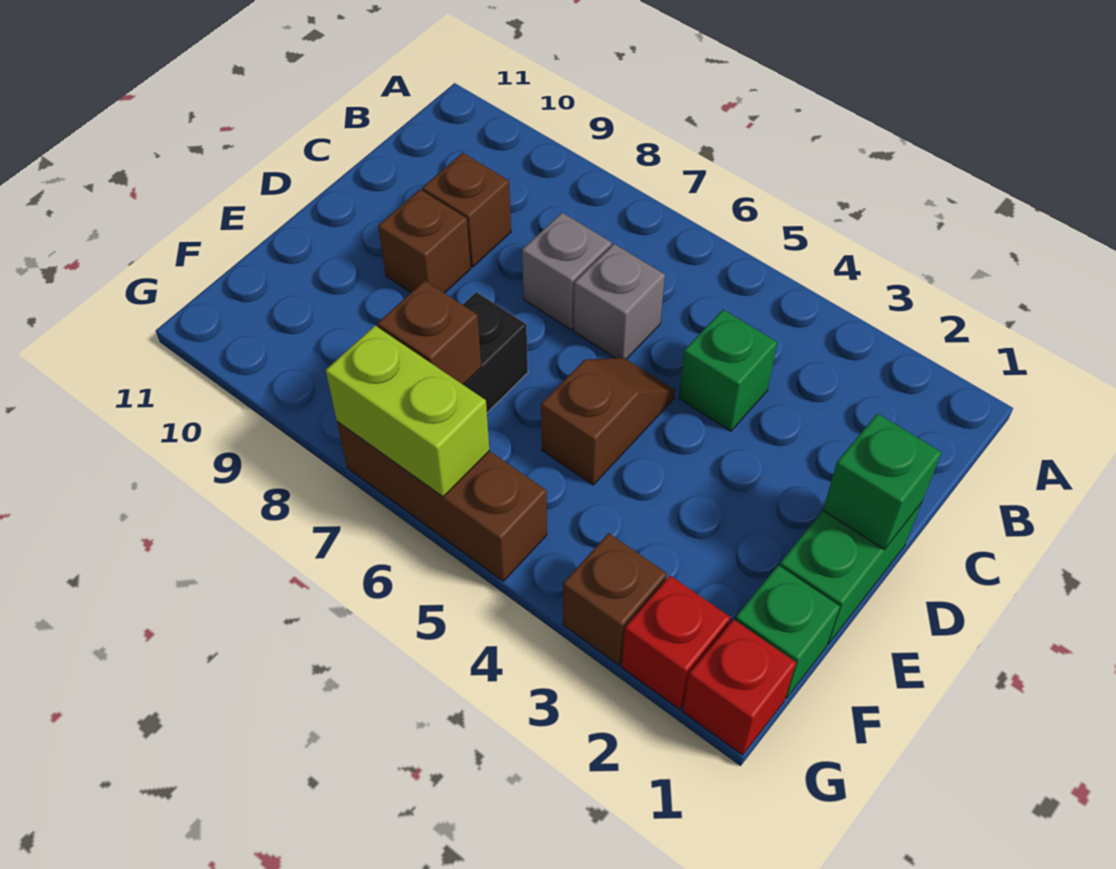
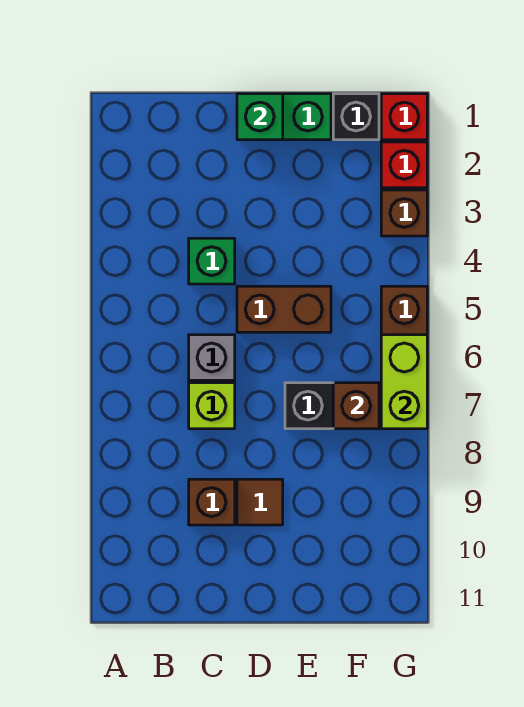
grey 1x1 brick [522,213,611,330] -> lime 1x1 brick [189,383,235,429]
brown 1x2 slope [541,358,675,485] -> brown 1x2 brick [237,286,331,332]
brown 1x1 brick [378,189,471,293] -> brown 1x1 tile [237,479,283,525]
green 1x1 brick [735,565,840,698] -> black 1x1 brick [333,94,379,140]

